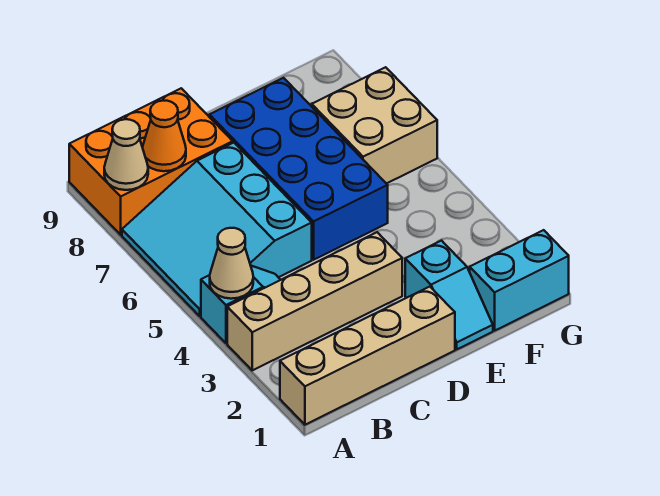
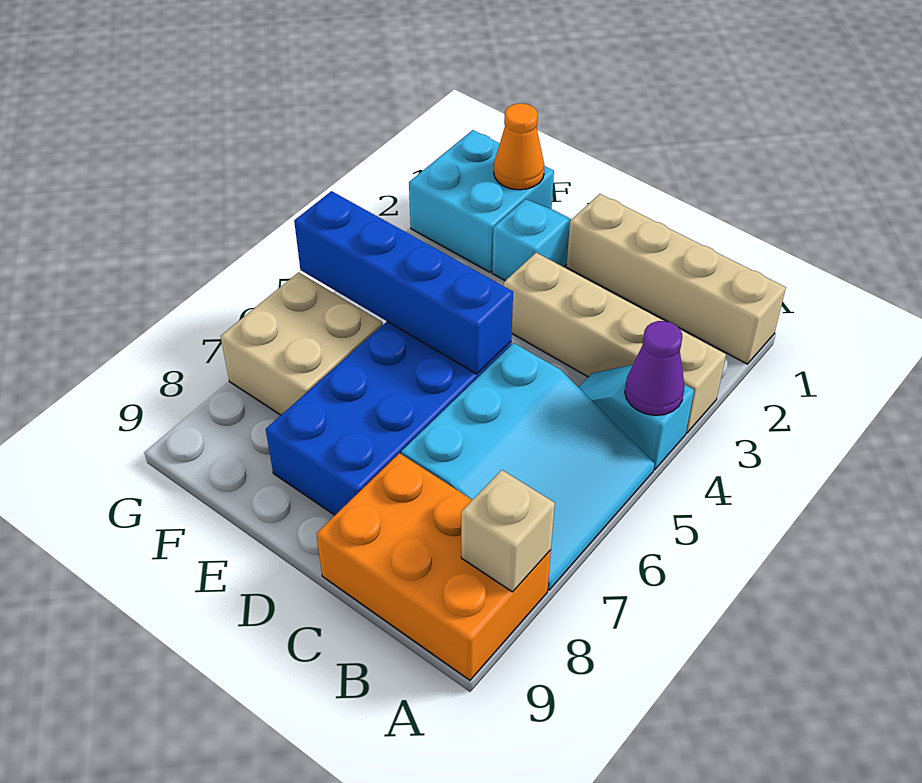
tan 1x1 cone [210,228,253,299] -> purple 1x1 cone [625,321,685,415]
tan 1x1 cone [104,119,148,190] -> tan 1x1 brick [461,470,555,592]
orange 1x1 cone [143,101,186,171] -> orange 1x1 cone moved to [494,103,545,190]
none -> blue 1x4 brick [294,191,513,374]
cyan 1x2 brick [470,230,569,330] -> cyan 2x2 brick [409,130,554,272]

